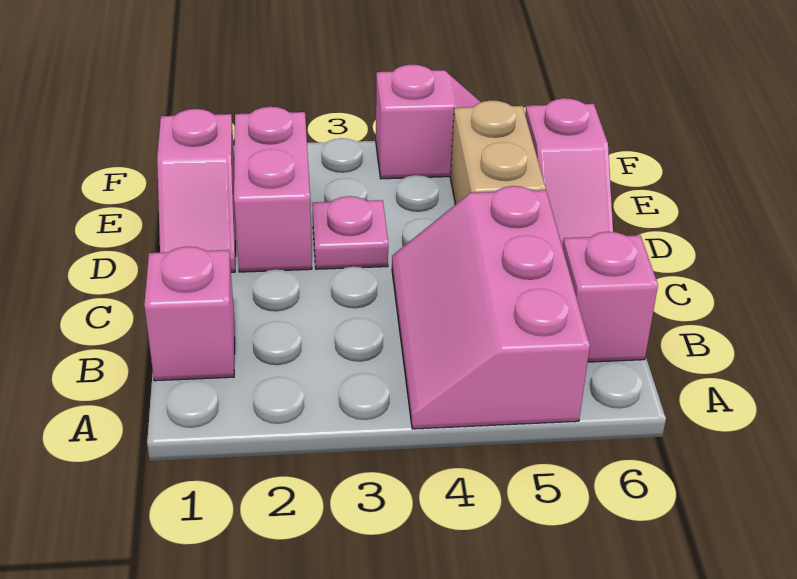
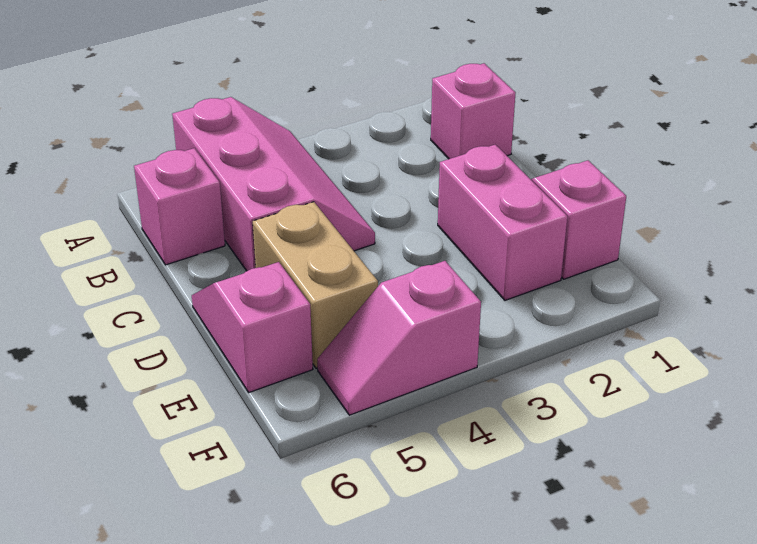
pink 1x1 plate [312,196,388,269] -> none

